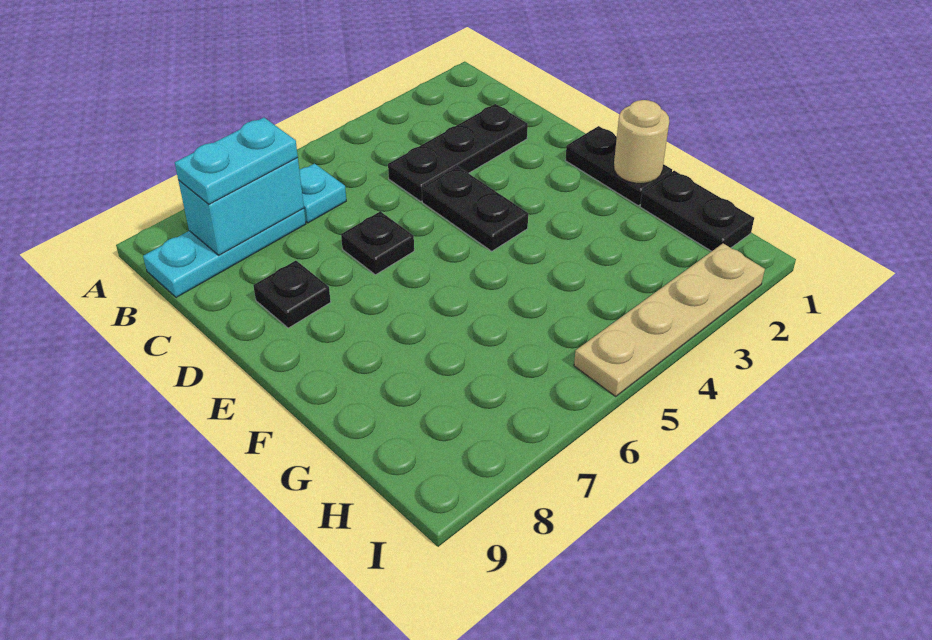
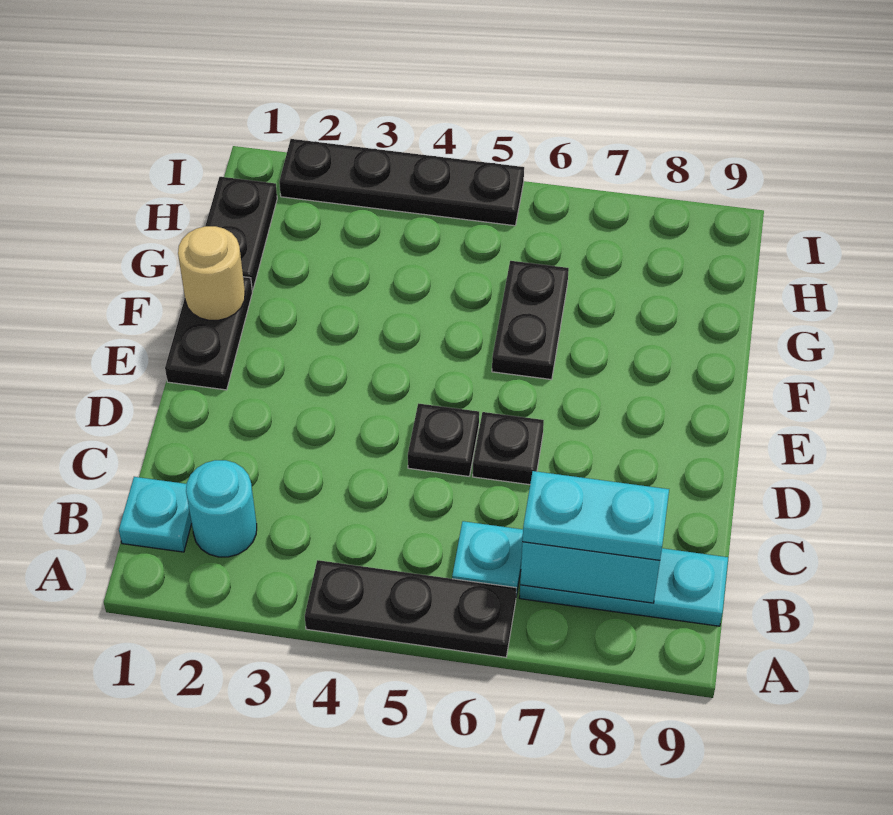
none -> cyan 1x1 plate [119,477,192,552]
none -> cyan 1x1 round brick [186,460,257,557]
black 1x3 plate [388,104,528,201] -> black 1x3 plate moved to [305,560,516,657]
black 1x2 plate [422,166,528,251] -> black 1x2 plate moved to [492,261,569,380]
black 1x1 plate [253,261,331,328] -> black 1x1 plate moved to [408,403,479,476]
tan 1x4 plate [574,244,765,397] -> black 1x4 plate [279,139,524,226]

